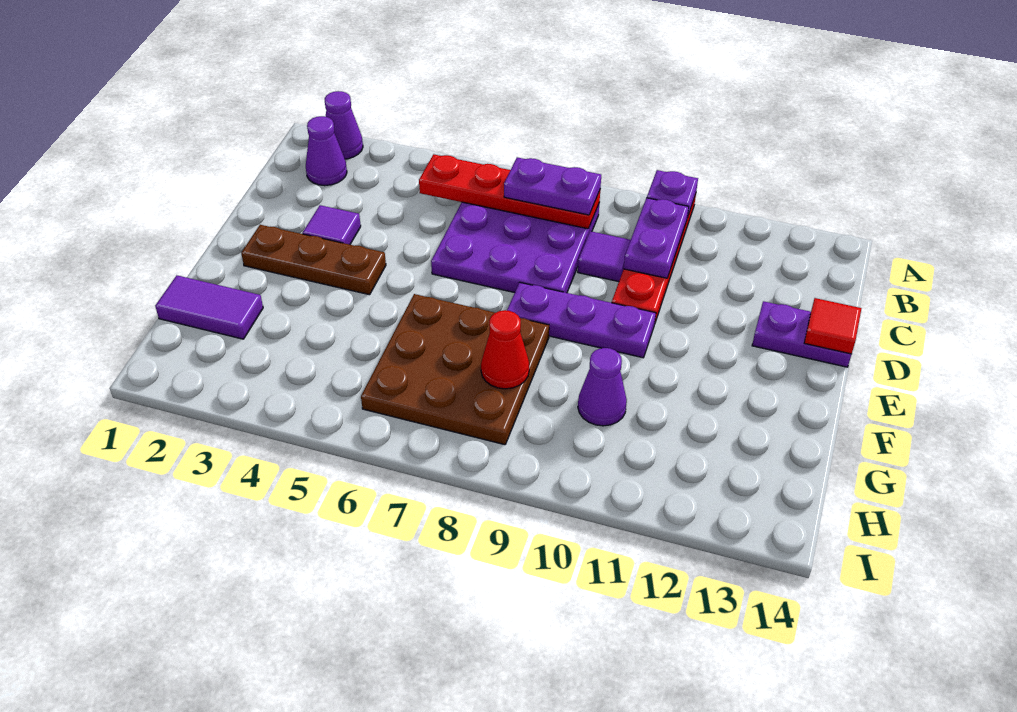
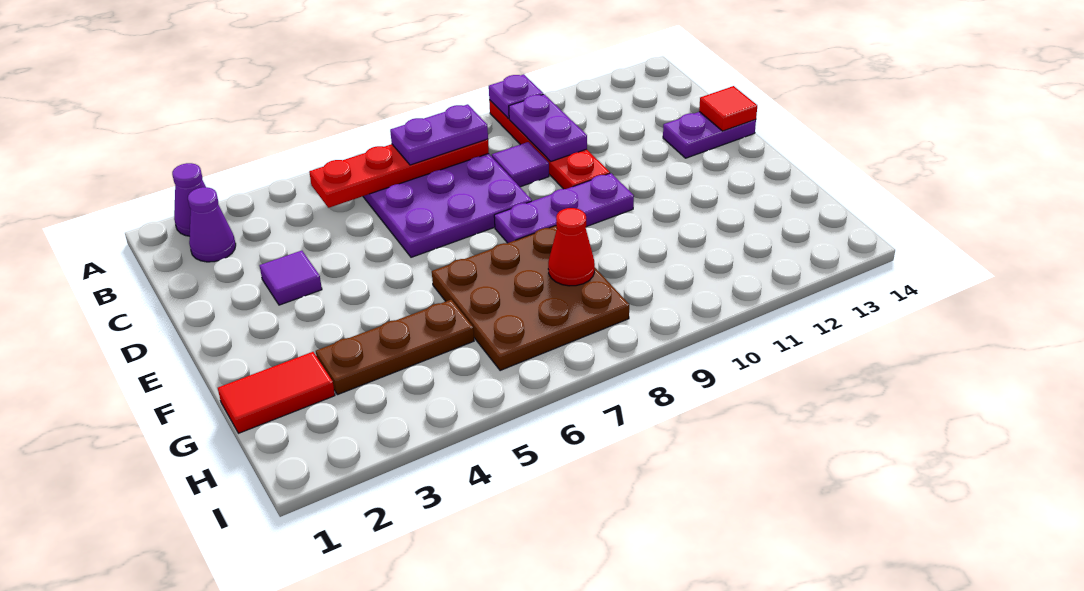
brown 1x3 plate [241,225,386,295] -> brown 1x3 plate moved to [316,300,474,395]
purple 1x2 tile [155,275,263,339] -> red 1x2 tile [218,352,335,433]
purple 1x1 cone [578,348,627,426] -> none

